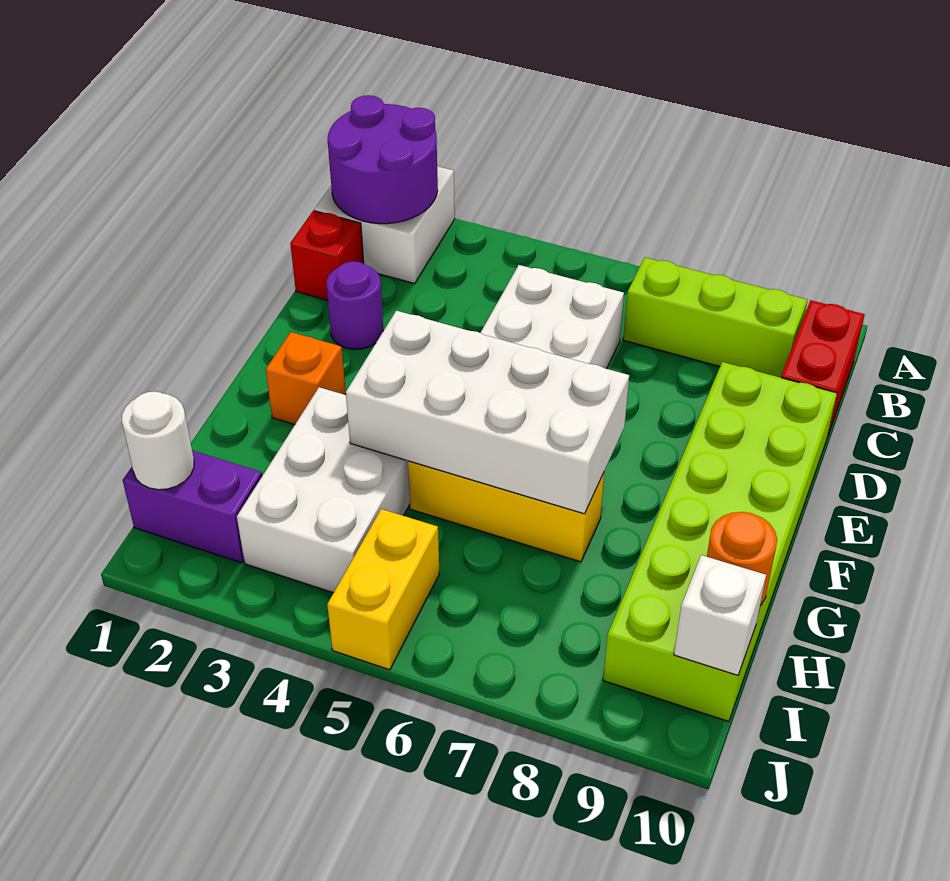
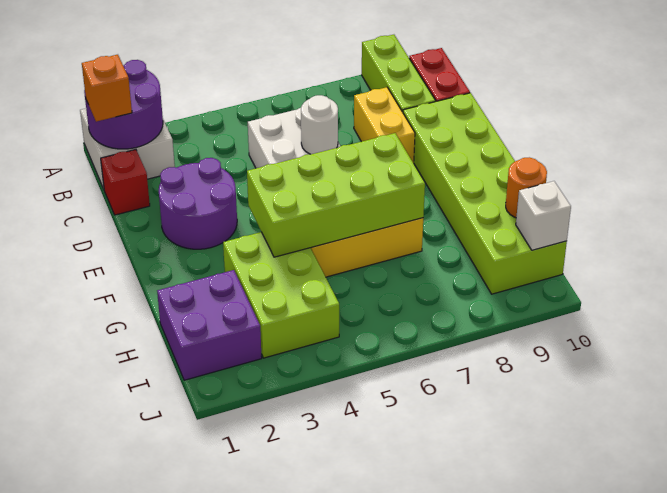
lime 1x3 brick [623,258,807,378] -> lime 1x3 brick turned to [362,35,436,112]
purple 1x1 round brick [326,261,383,349] -> purple 2x2 round brick [159,158,237,249]
orange 1x1 brick [266,332,346,424] -> orange 1x1 brick moved to [82,55,132,122]
white 2x4 brick [346,311,629,514] -> lime 2x4 brick [247,133,425,257]
white 2x3 brick [237,387,410,593] -> lime 2x3 brick [223,232,339,358]
purple 1x2 brick [123,450,262,563] -> purple 2x2 brick [157,270,262,380]
white 1x1 round brick [122,392,194,490] -> white 1x1 round brick moved to [301,95,338,154]
yellow 1x2 brick [327,509,439,670] -> yellow 1x2 brick moved to [354,87,415,163]

